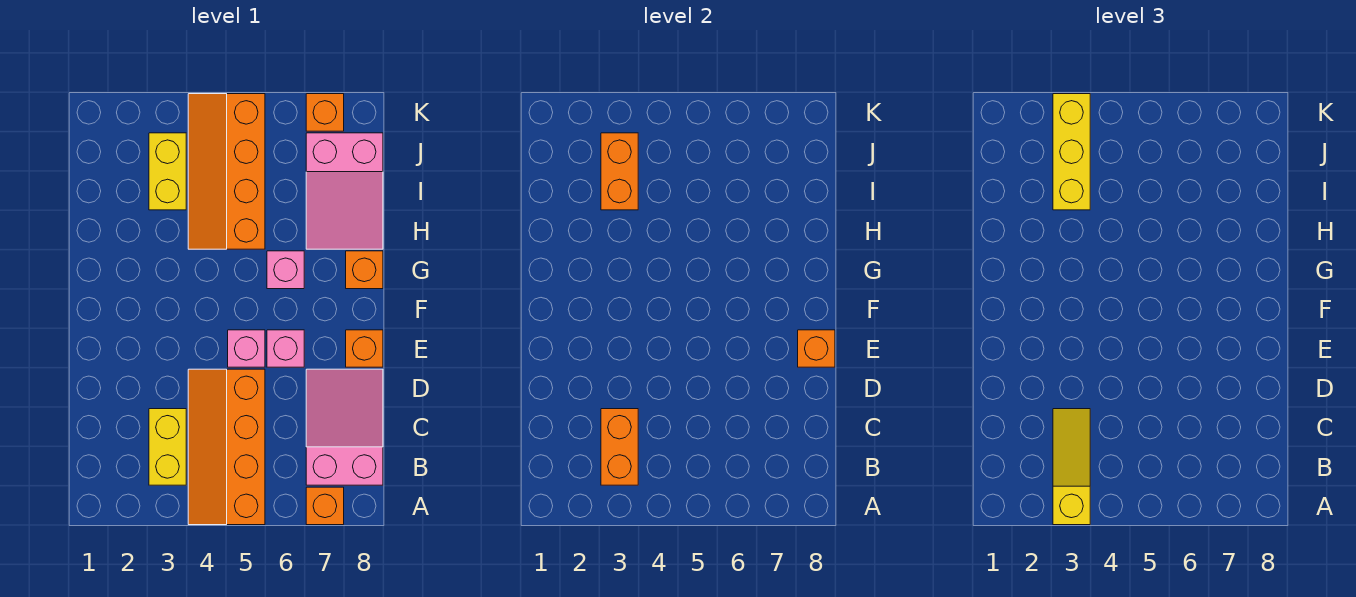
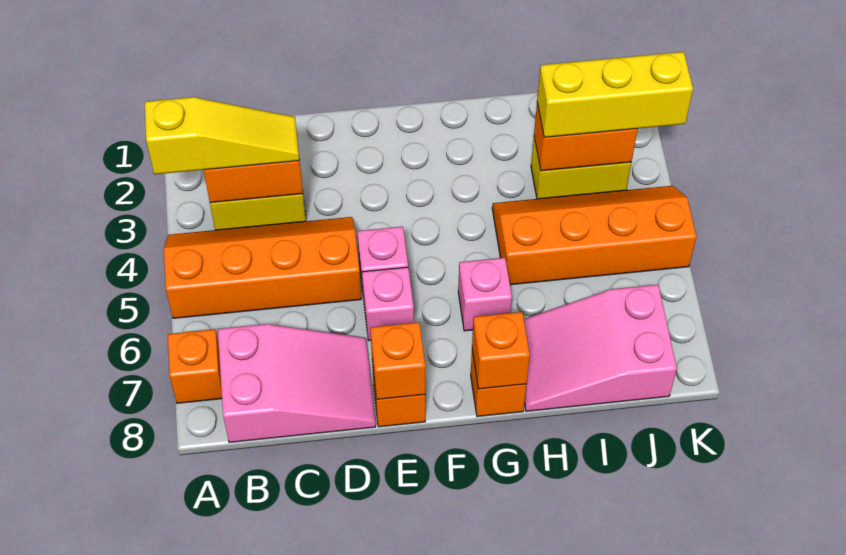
orange 1x1 brick [306,94,344,131] -> orange 1x1 brick moved to [472,312,530,389]

